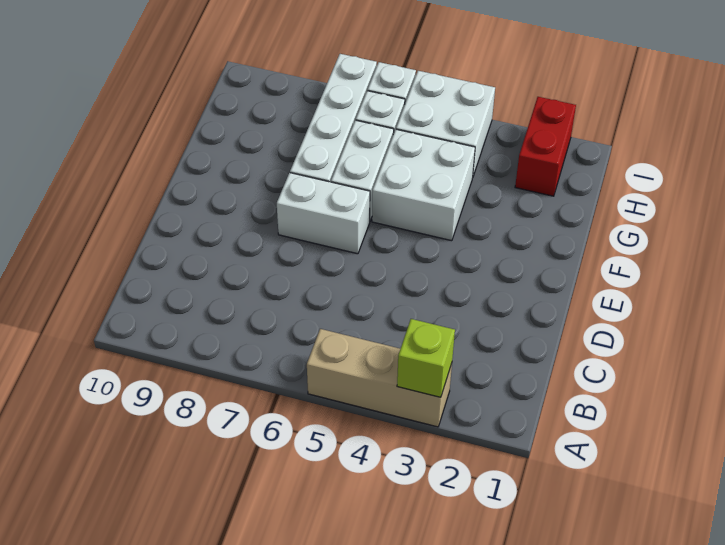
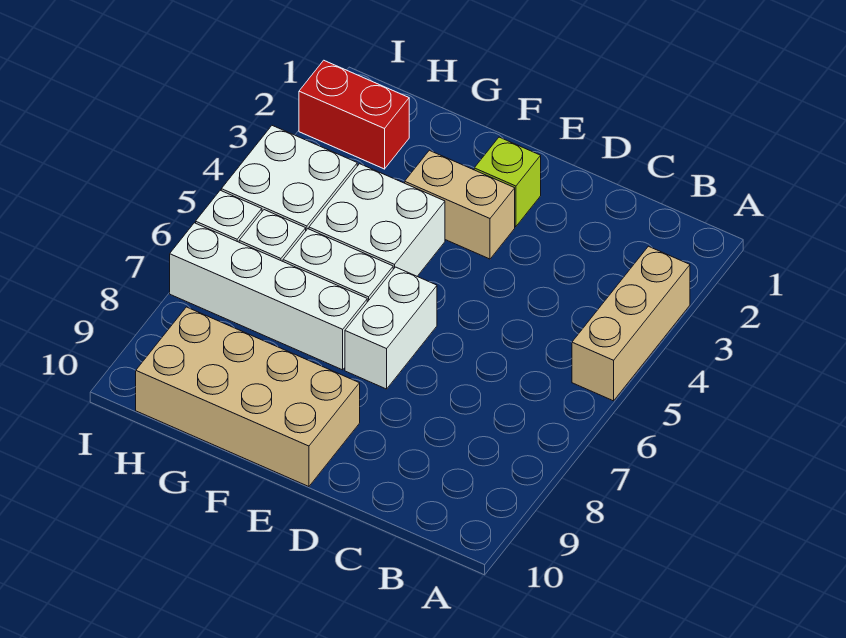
lime 1x1 brick [397,319,455,397] -> lime 1x1 brick moved to [474,137,541,227]
none -> tan 1x2 brick [405,150,515,259]
none -> tan 2x4 brick [136,307,360,487]

